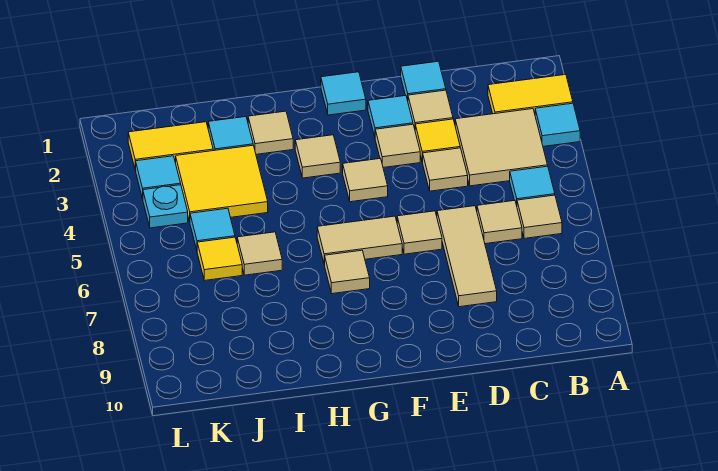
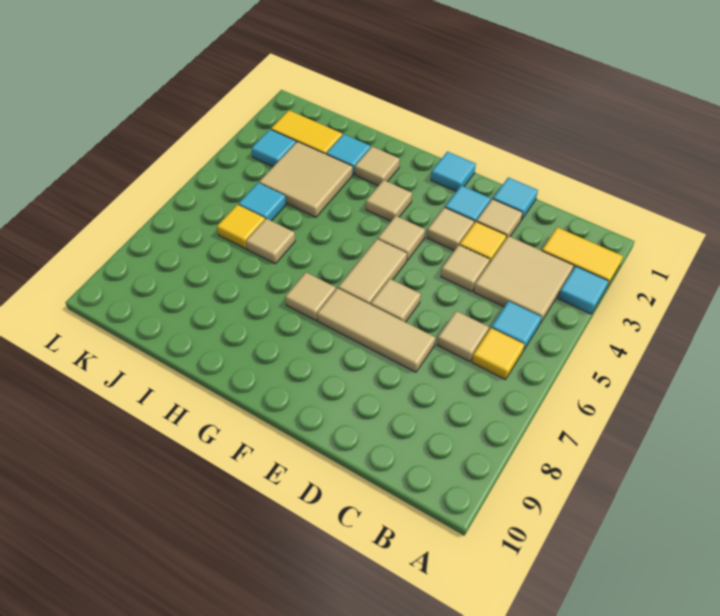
tan 1x1 tile [517,195,562,238] -> yellow 1x1 tile [472,328,524,380]
tan 1x3 tile [437,206,497,307] -> tan 1x3 tile turned to [317,288,435,372]
tan 1x2 tile [317,216,402,264] -> tan 1x2 tile turned to [338,239,407,304]
yellow 2x2 tile [176,145,268,222] -> tan 2x2 tile [259,142,353,217]
cyan 1x1 plate [143,185,188,228] -> none

